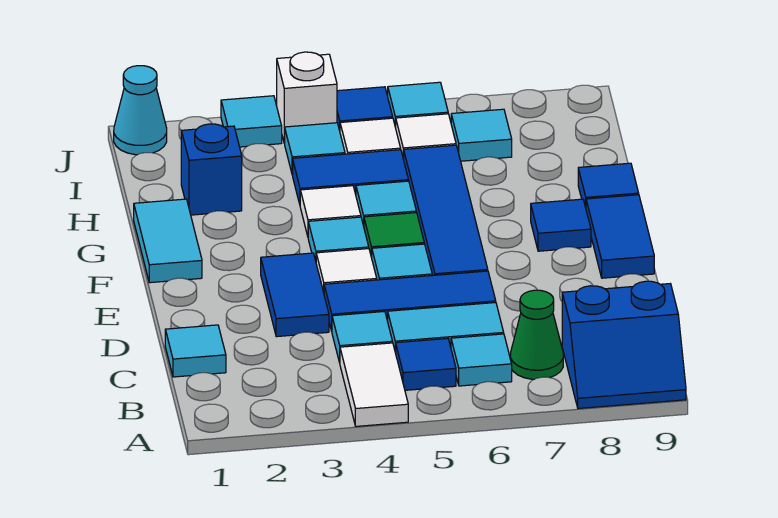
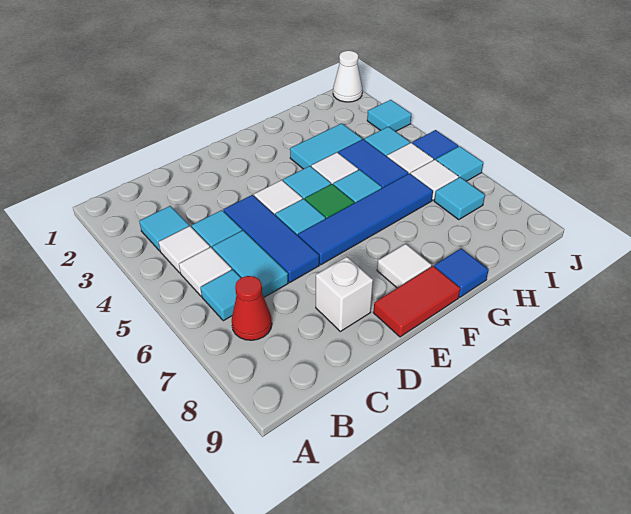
white 1x2 tile [340,343,408,426] -> white 1x1 tile [159,226,210,273]
blue 2x2 slope [562,281,686,409] -> none
blue 1x1 tile [396,338,456,390] -> white 1x1 tile [179,247,232,296]
green 1x1 cone [510,290,563,379] -> red 1x1 cone [232,276,272,340]
cyan 1x1 tile [165,325,226,377] -> cyan 1x1 tile moved to [139,206,189,251]
blue 1x2 tile [261,253,329,337] -> none
blue 1x2 tile [586,195,654,278] -> red 1x2 tile [373,266,460,337]
cyan 1x2 tile [134,199,202,283] -> cyan 1x2 tile moved to [290,123,362,169]
blue 1x1 tile [531,199,591,251] -> white 1x1 tile [377,244,432,288]
blue 1x1 brick [181,124,242,215] -> none
cyan 1x1 cone [114,66,167,155] -> white 1x1 cone [333,51,362,102]
white 1x1 brick [277,52,337,143] -> white 1x1 brick moved to [316,257,373,331]

